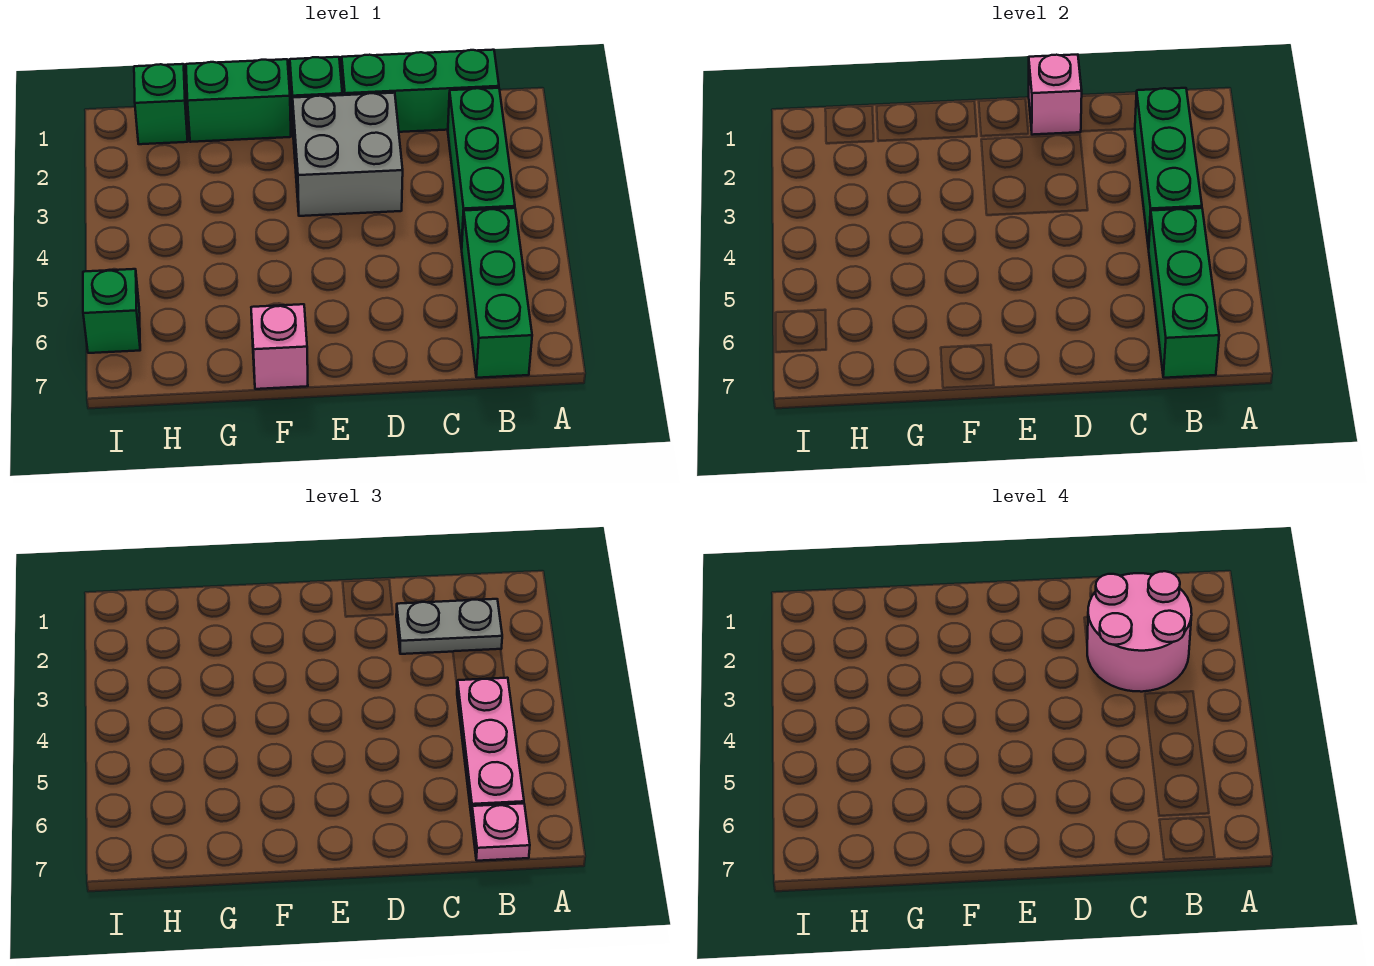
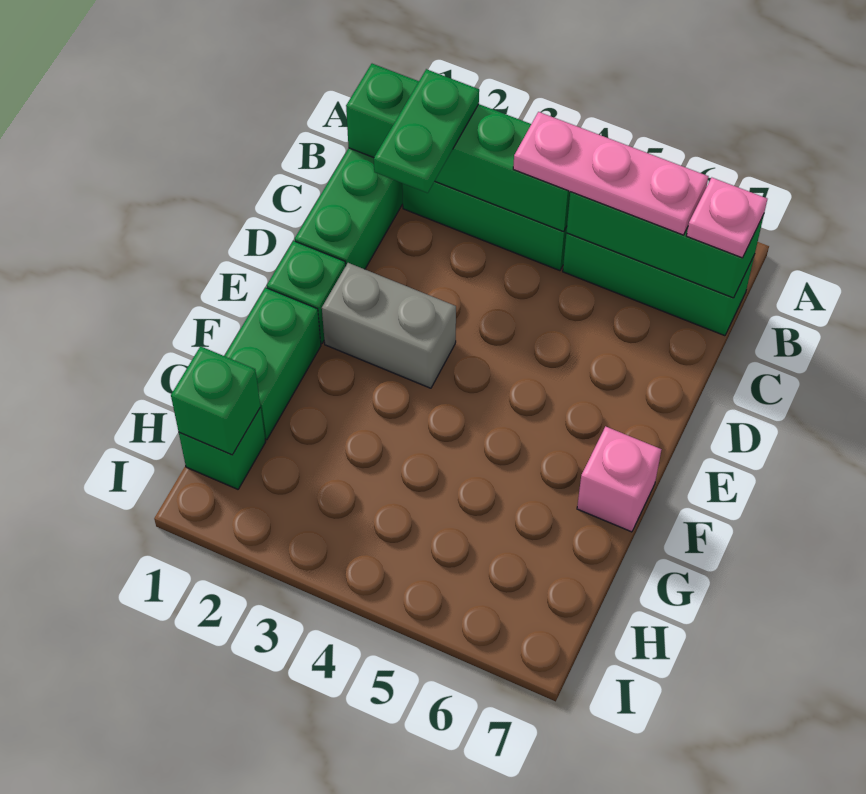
green 1x3 brick [1135,88,1202,249] -> green 1x4 brick [346,64,570,232]
grey 1x2 plate [396,599,502,654] -> green 1x2 plate [374,69,479,193]
pink 2x2 round brick [1087,571,1192,692] -> none
pink 1x1 brick [1029,55,1082,135] -> none
grey 2x2 brick [293,93,403,216] -> grey 1x2 brick [322,263,456,388]
green 1x1 brick [83,269,140,353] -> green 1x1 brick moved to [171,346,261,455]

